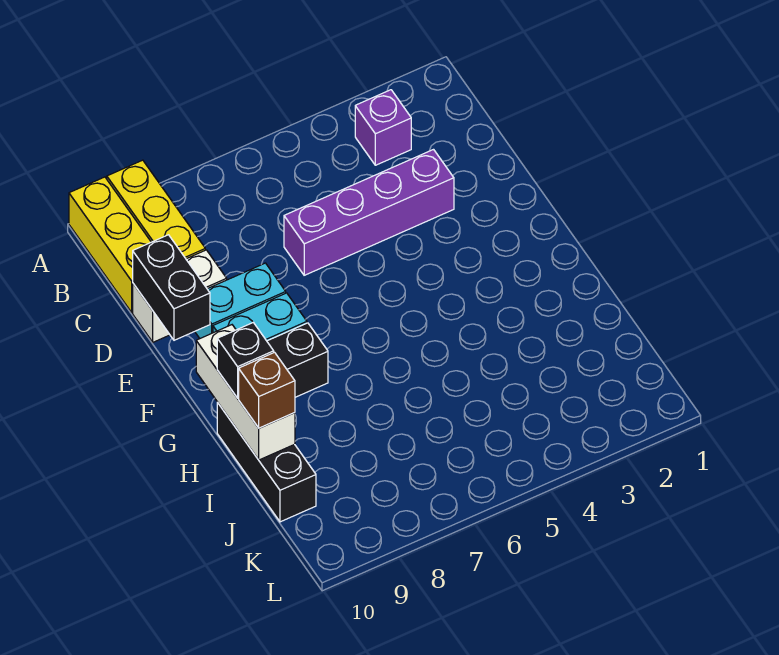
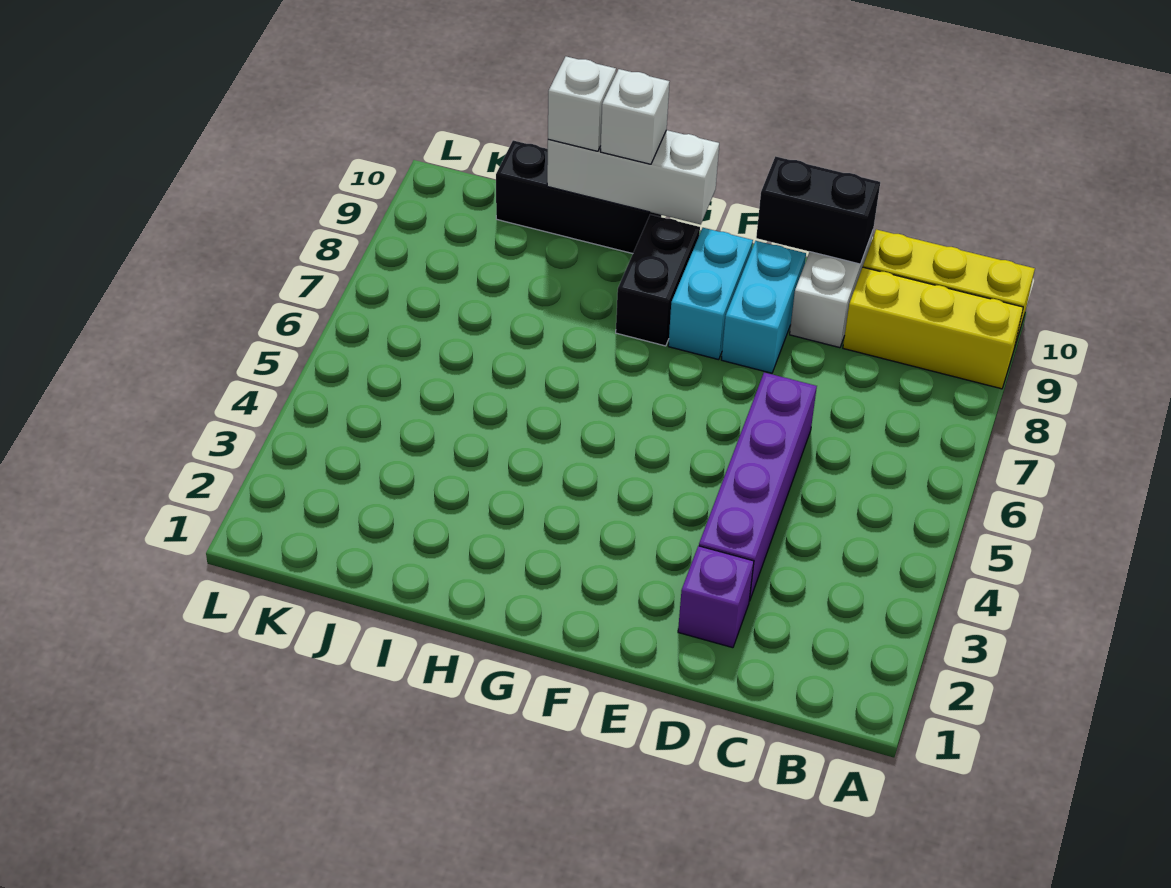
purple 1x1 brick [355,90,411,165] -> purple 1x1 brick moved to [678,546,754,648]
black 1x1 brick [217,323,274,398] -> white 1x1 brick [601,69,669,164]
brown 1x1 brick [239,352,295,428] -> white 1x1 brick [548,56,616,151]

